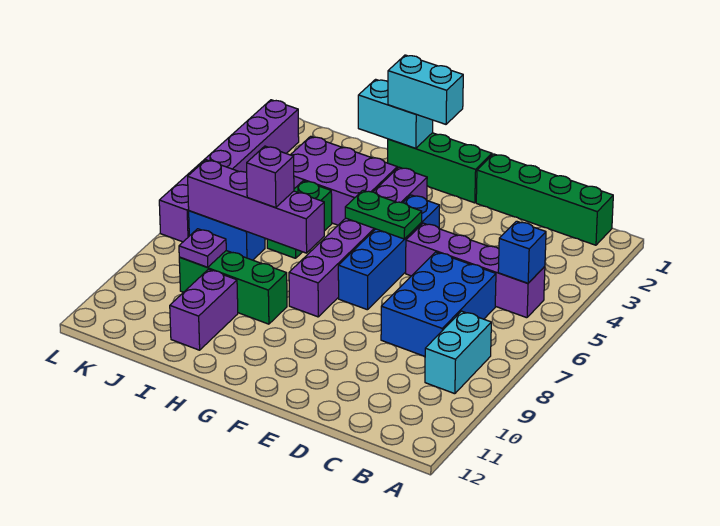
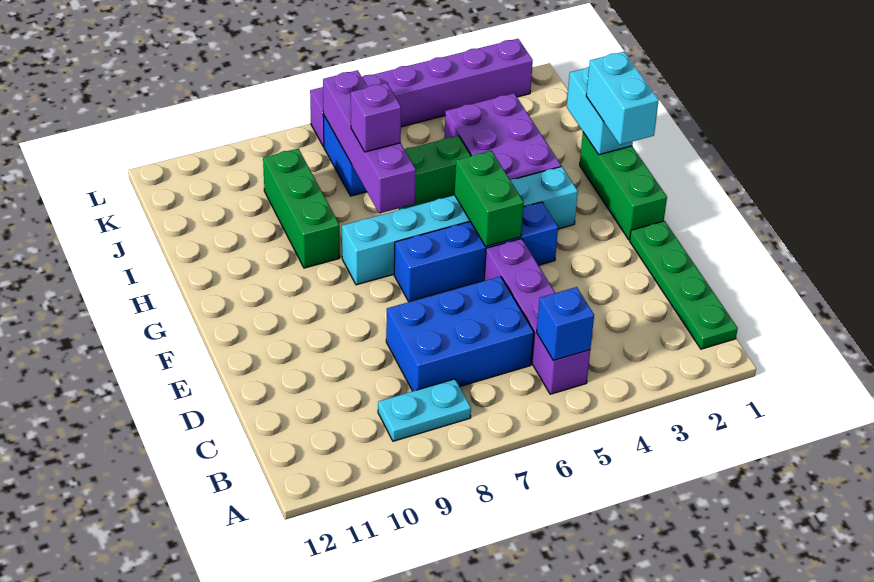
green 1x4 brick [476,154,613,245] -> green 1x4 plate [630,221,738,349]
cyan 1x2 brick [425,311,491,394] -> cyan 1x2 plate [378,379,471,441]
green 1x2 plate [345,190,422,239] -> green 1x2 brick [455,151,524,247]
purple 1x6 brick [289,167,427,317] -> cyan 1x6 brick [342,167,578,285]
purple 1x2 brick [170,269,238,350] -> none
purple 1x1 plate [179,229,226,267] -> none

